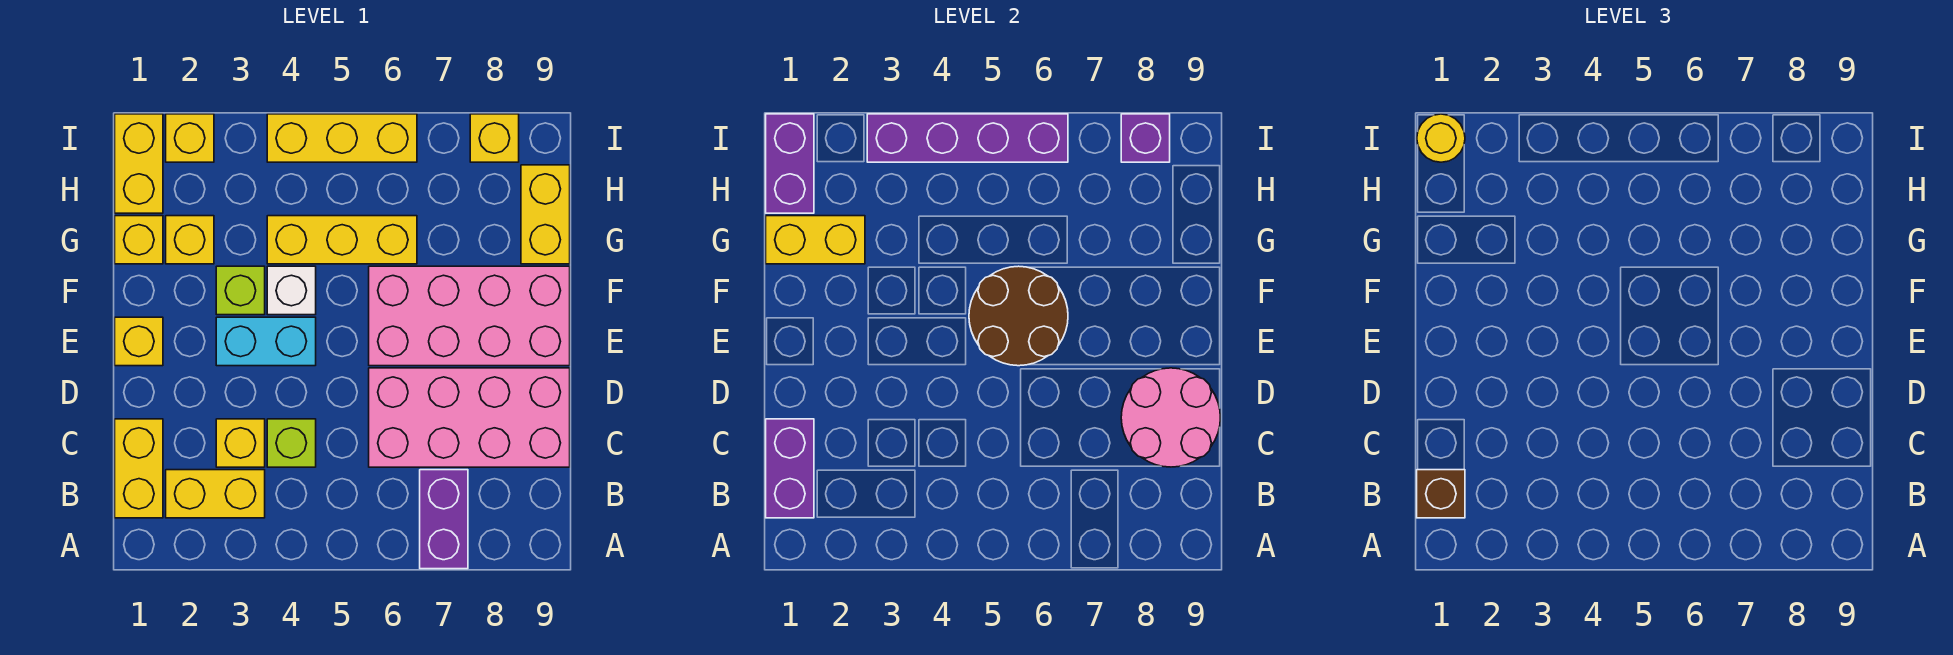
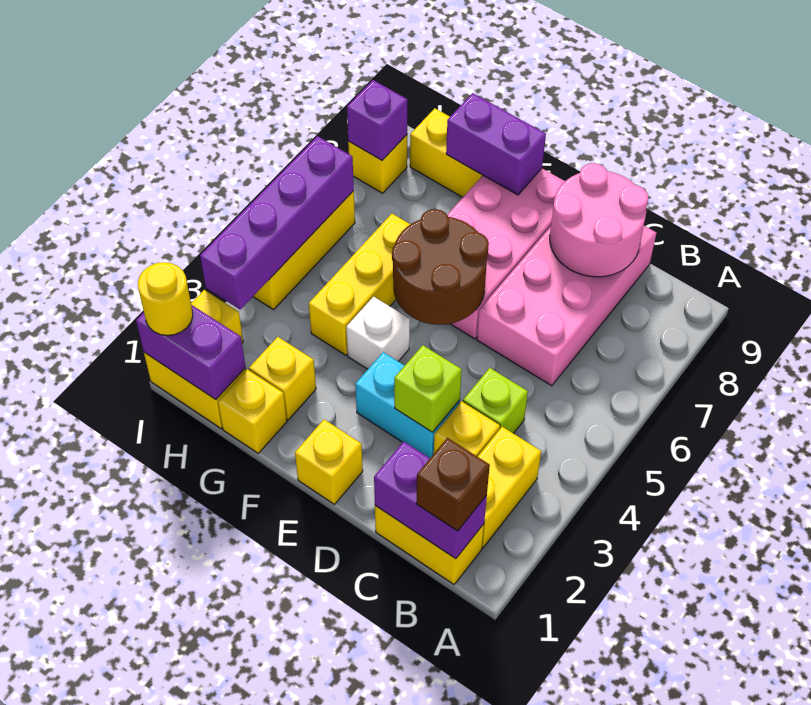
purple 1x2 brick [420,470,468,569] -> purple 1x2 brick moved to [446,93,546,195]
cyan 1x2 brick [216,317,316,366] -> cyan 1x2 brick turned to [355,352,460,458]
lime 1x1 brick [216,266,265,315] -> lime 1x1 brick moved to [394,345,462,432]
yellow 1x2 brick [766,216,865,264] -> none

